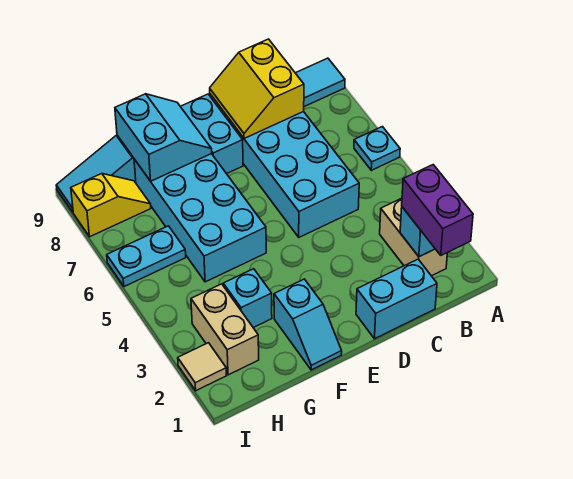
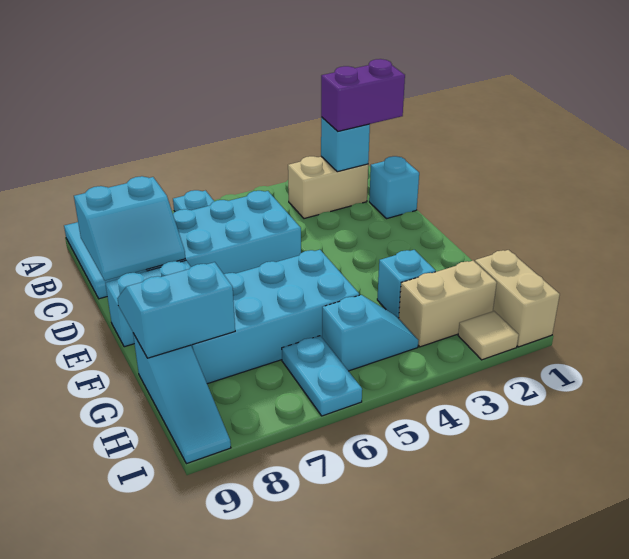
cyan 1x2 brick [356,259,437,339] -> cyan 1x1 brick [369,156,419,219]
yellow 2x2 slope [210,39,304,139] -> cyan 2x2 slope [74,176,185,281]
cyan 1x2 slope [274,279,342,370] -> cyan 1x2 slope moved to [322,295,419,371]
none -> tan 1x2 brick [475,250,560,347]
yellow 1x2 slope [71,174,151,237] -> none

